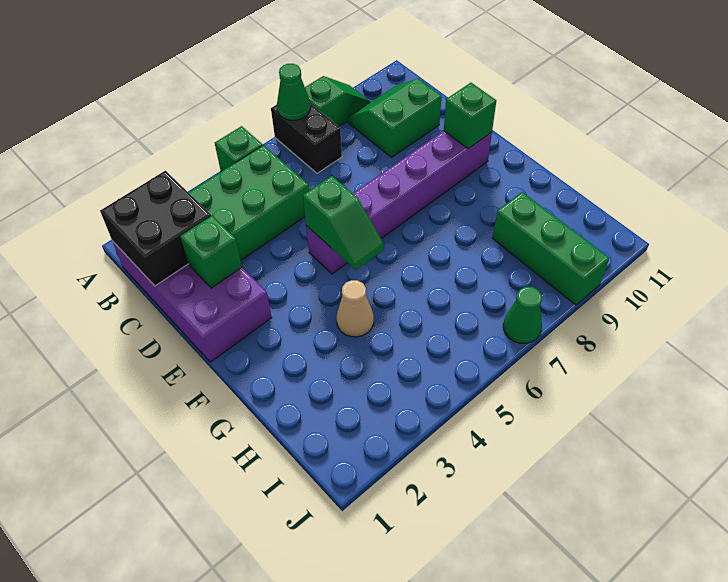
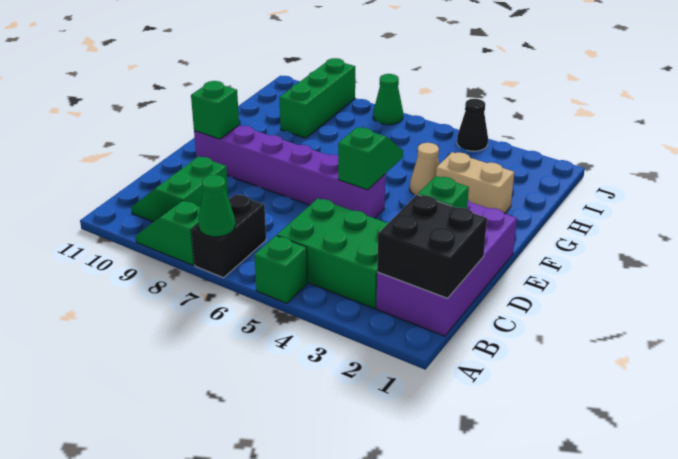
green 2x2 slope [347,79,442,157] -> green 2x2 slope turned to [131,156,229,222]
none -> tan 1x2 brick [436,152,514,214]
none -> black 1x1 cone [457,99,488,151]

